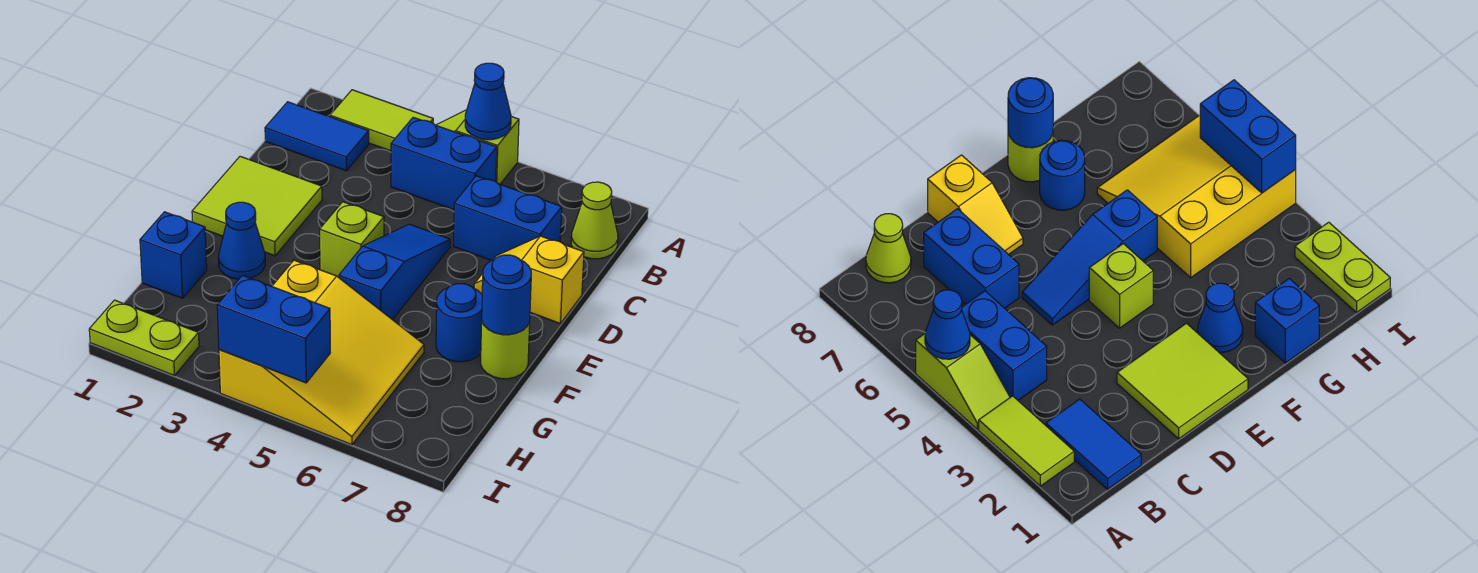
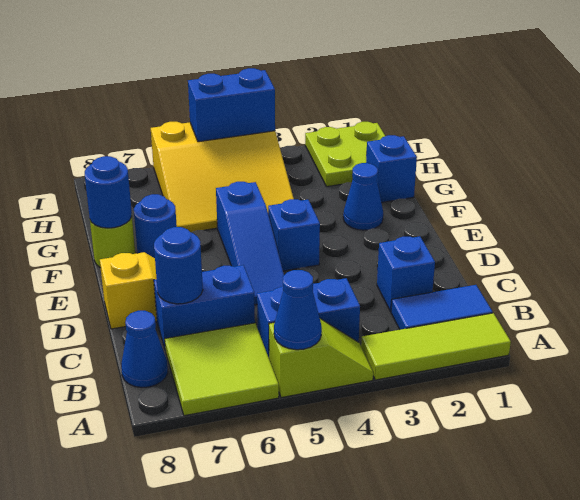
lime 1x2 tile [330,90,433,151] -> lime 1x3 tile [361,313,511,380]
lime 1x1 cone [571,182,618,259] -> blue 1x1 cone [121,311,168,388]
none -> blue 1x1 brick [377,236,435,312]
none -> blue 1x1 round brick [154,227,203,304]
lime 2x2 tile [192,156,322,256] -> lime 2x2 tile moved to [165,323,279,416]
lime 1x1 brick [320,202,384,277] -> blue 1x1 brick [268,199,320,271]
yellow 3x3 slope [219,260,424,445] -> yellow 3x3 slope turned to [151,122,294,232]
lime 1x2 plate [89,300,199,376] -> lime 2x2 plate [305,122,385,187]

